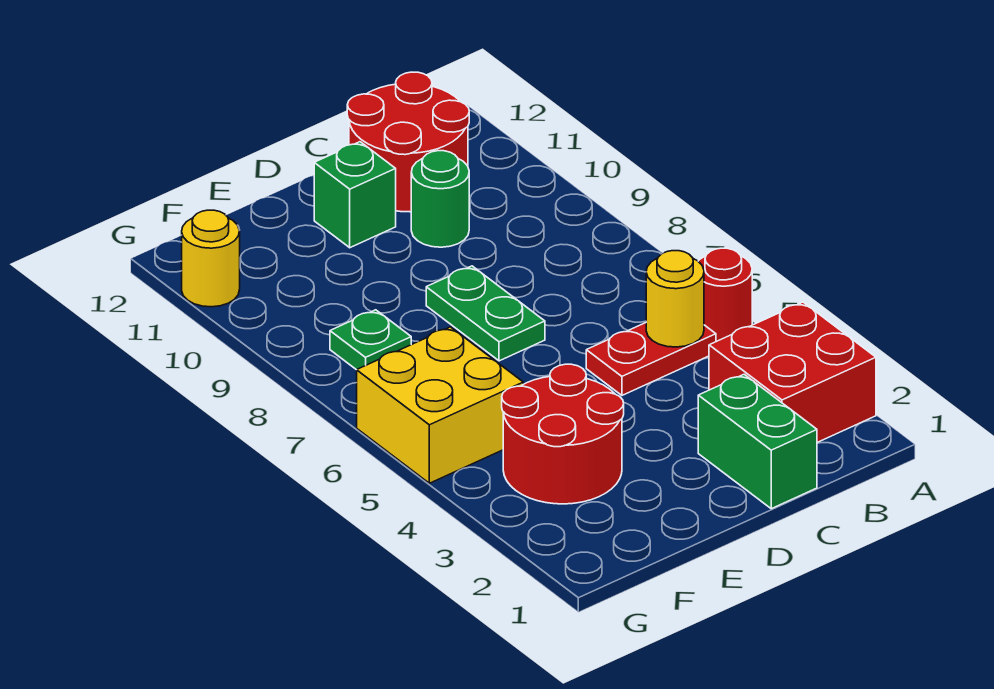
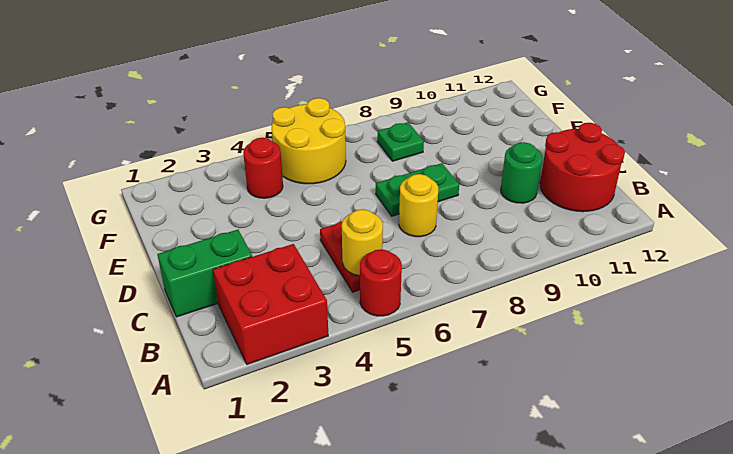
green 1x1 brick [314,142,396,248] -> none
red 2x2 round brick [502,364,624,504] -> red 1x1 round brick [243,138,283,198]
yellow 2x2 brick [357,327,523,483] -> yellow 2x2 round brick [272,98,346,184]
yellow 1x1 round brick [182,210,240,307] -> yellow 1x1 round brick moved to [399,174,438,237]

